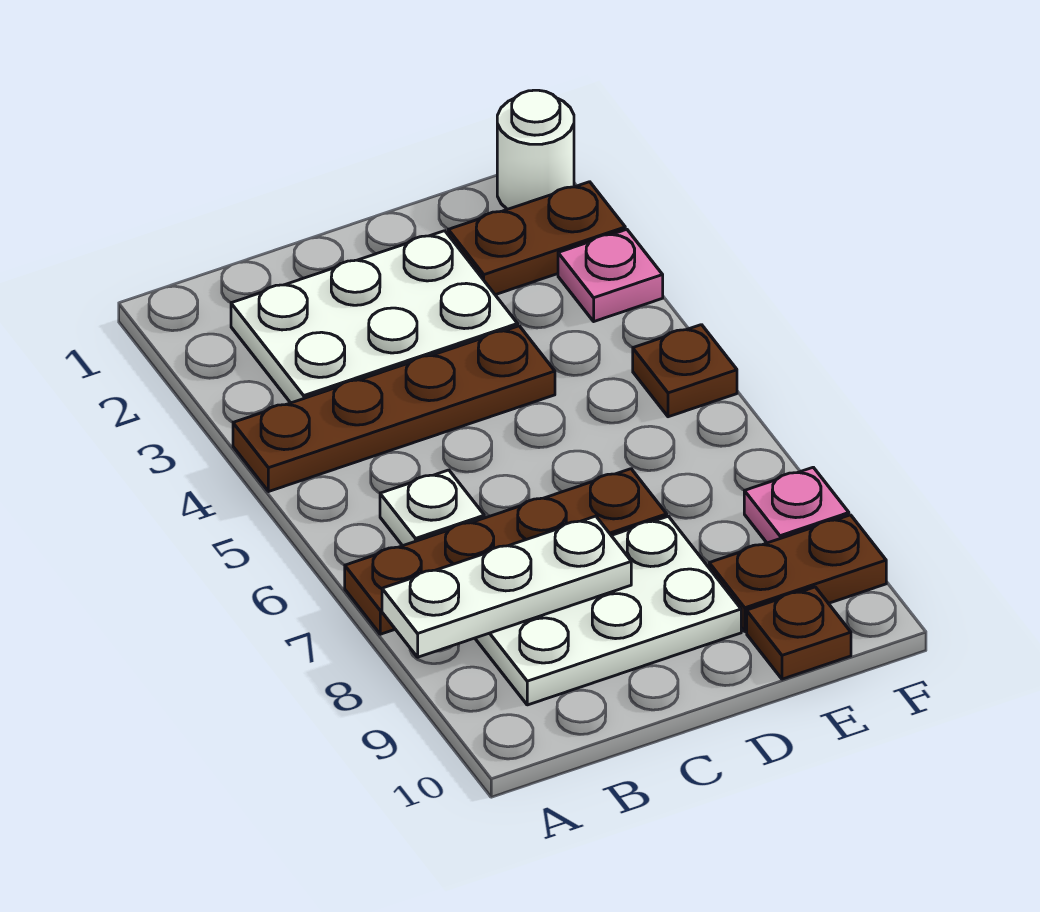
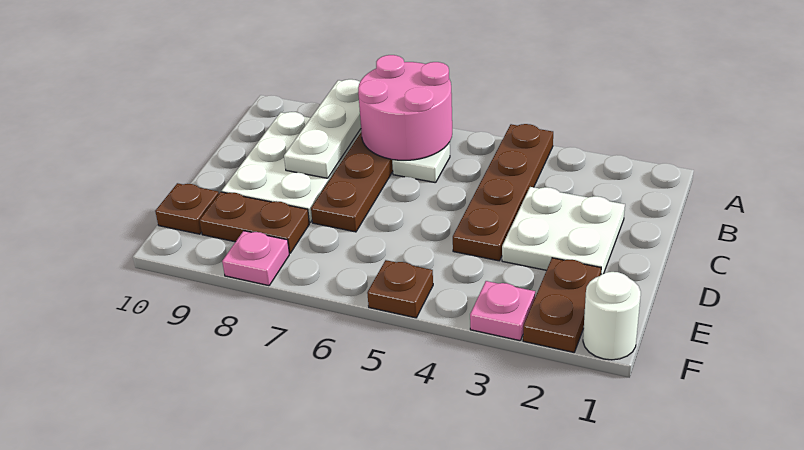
none -> pink 2x2 round brick [358,55,452,160]
white 2x3 plate [231,231,518,403] -> white 2x2 plate [502,187,625,274]
brown 1x2 plate [709,515,886,632] -> brown 1x2 plate turned to [200,192,309,253]

